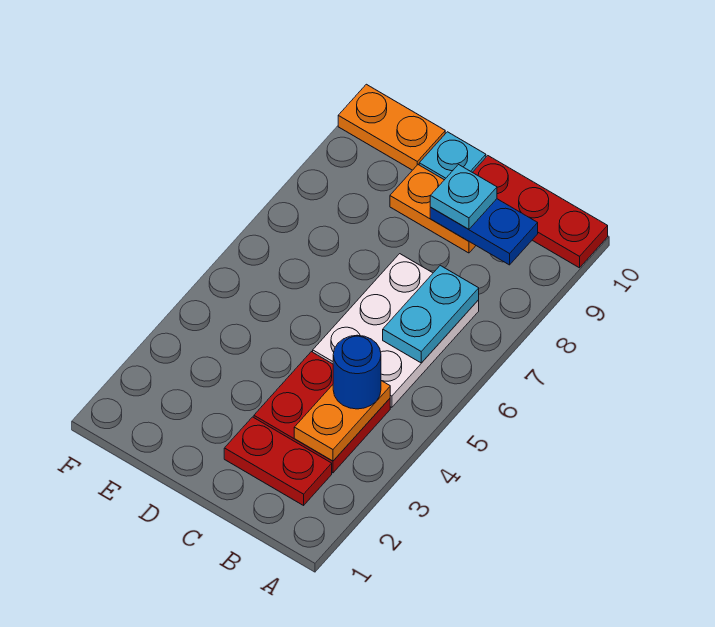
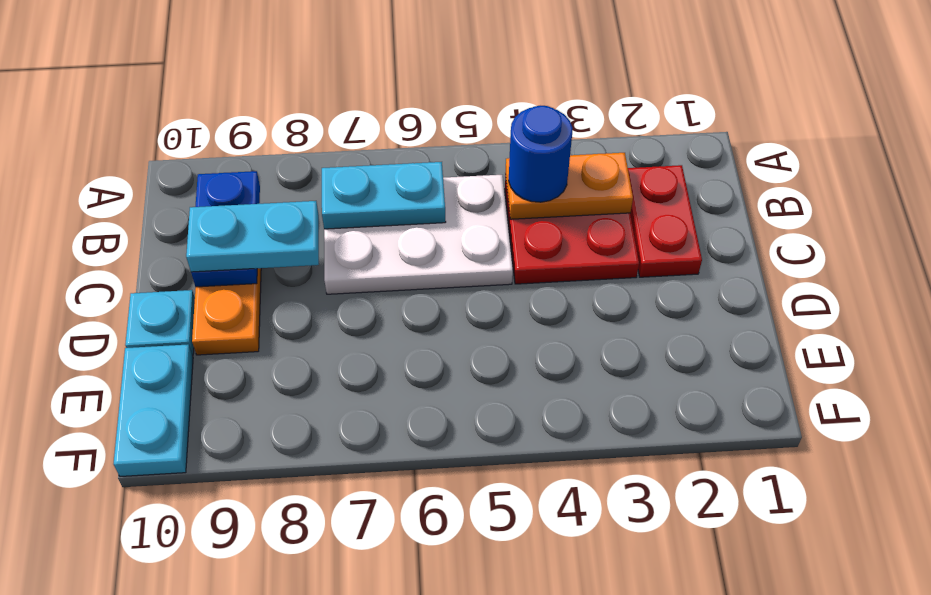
red 1x3 plate [473,156,608,268] -> none
cyan 1x1 plate [430,165,497,229] -> cyan 1x2 plate [186,201,319,272]
orange 1x2 plate [338,84,445,170] -> cyan 1x2 plate [114,344,193,477]

